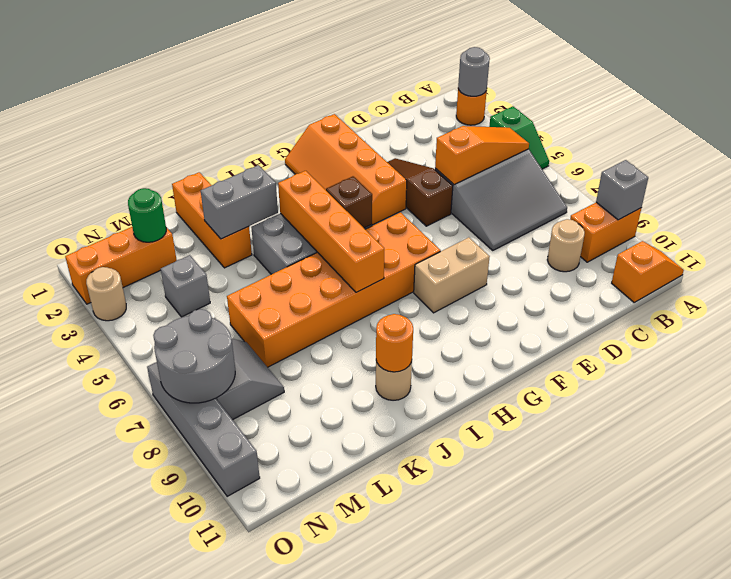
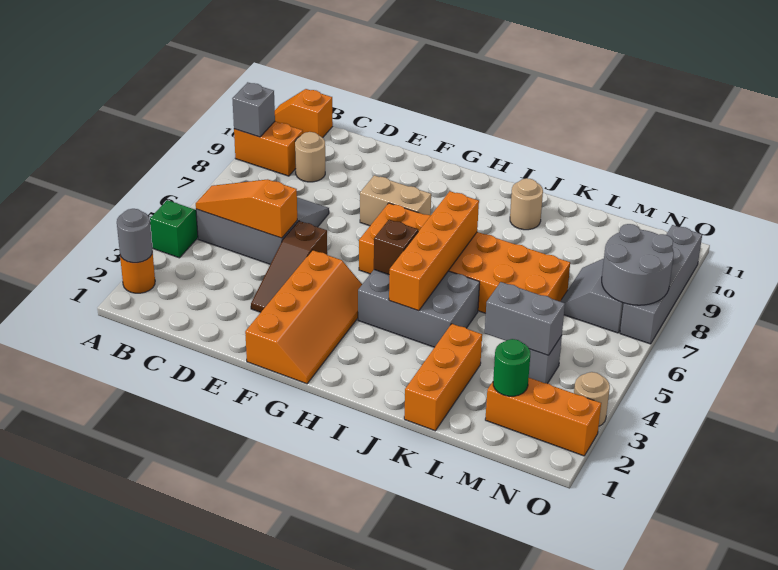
grey 1x2 brick [201,165,278,239] -> grey 1x2 brick moved to [485,282,565,355]
orange 1x1 round brick [376,314,413,372] -> none

